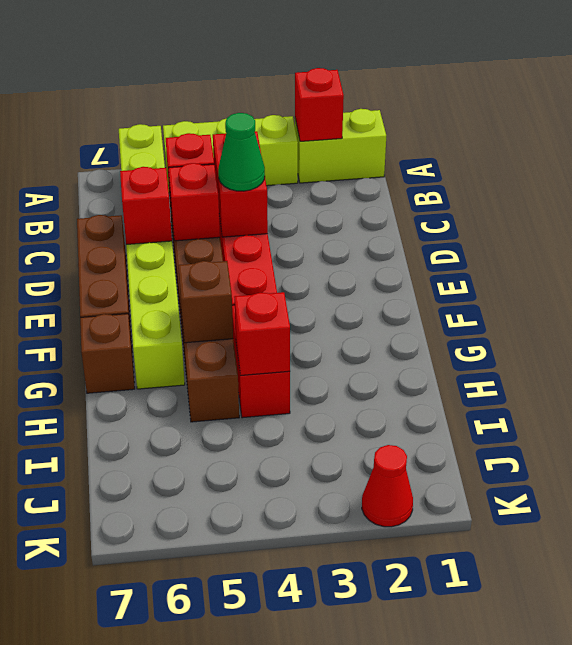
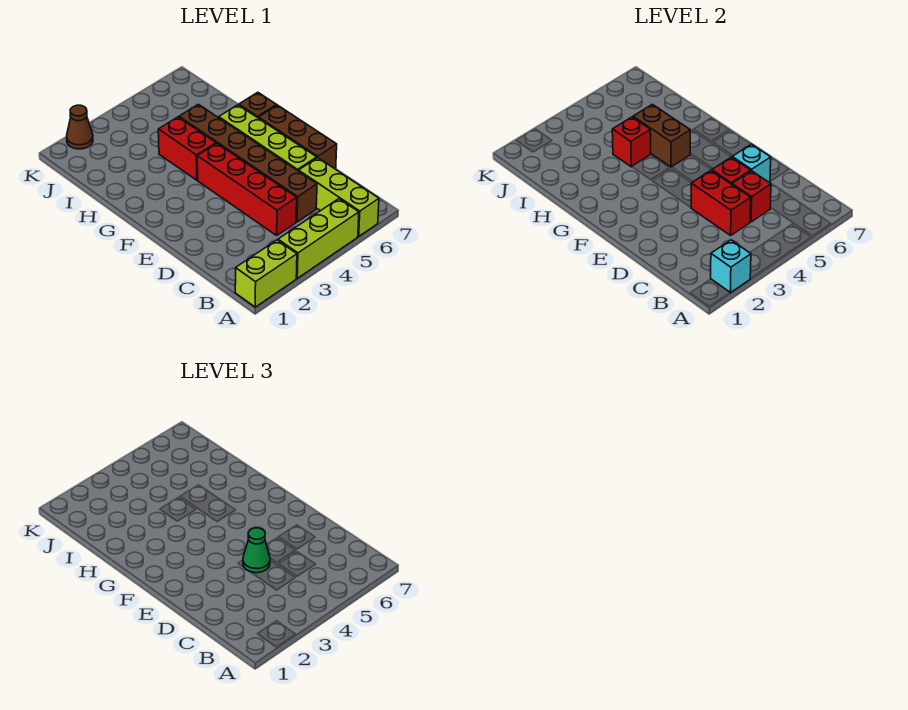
red 1x1 brick [295,68,344,141] -> cyan 1x1 brick [711,240,751,293]
red 1x1 brick [120,167,172,245] -> cyan 1x1 brick [732,144,771,183]
brown 1x1 brick [178,261,233,343] -> brown 1x2 brick [633,104,690,167]
red 1x1 cone [362,445,413,527] -> brown 1x1 cone [67,105,93,149]

